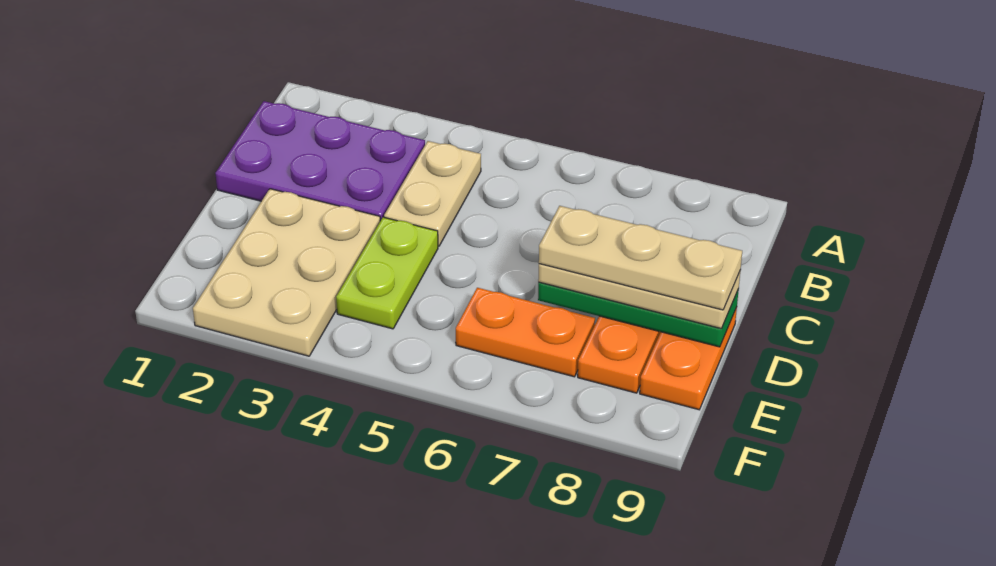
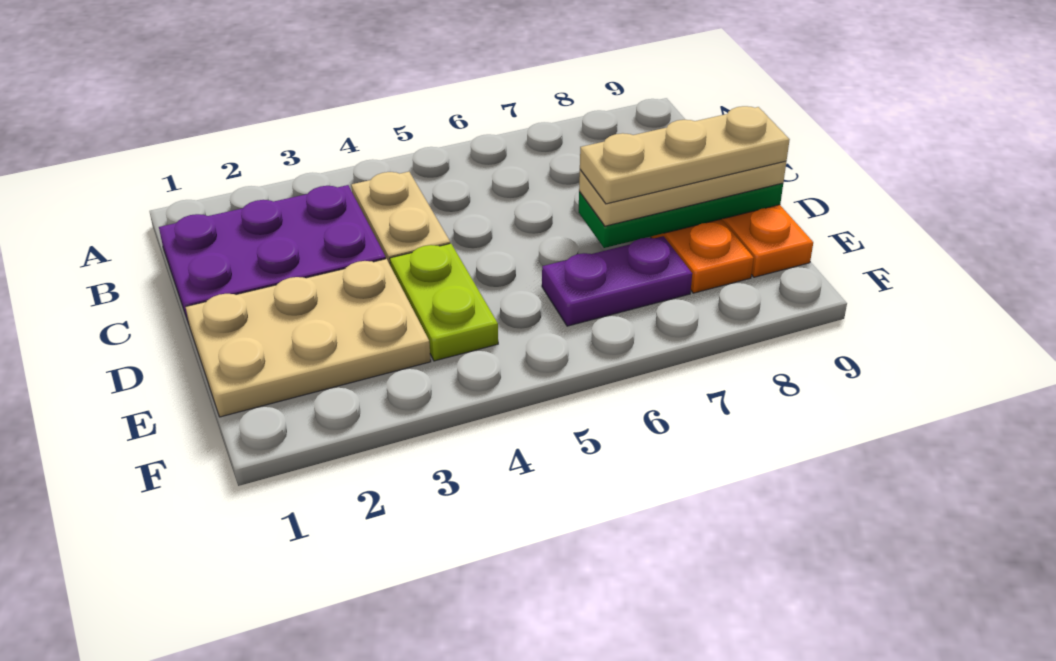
tan 2x3 plate [193,189,380,356] -> tan 2x3 plate turned to [185,259,431,417]
orange 1x2 plate [456,288,595,377] -> purple 1x2 plate [542,236,692,326]

